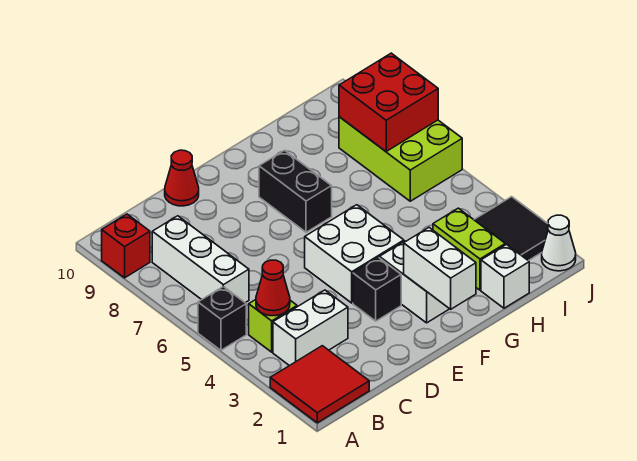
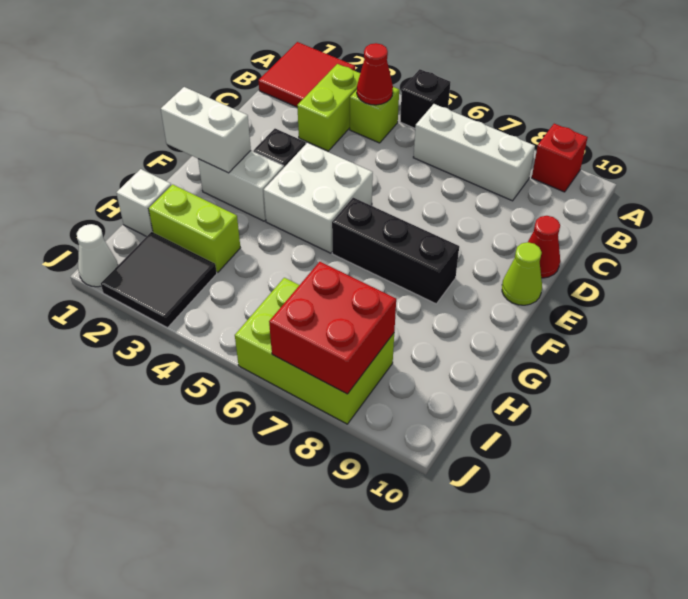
white 1x2 brick [273,290,348,366] -> lime 1x2 brick [297,64,360,151]
none -> lime 1x1 cone [502,242,542,305]
black 1x2 brick [259,150,332,232] -> black 1x3 brick [332,198,459,304]

